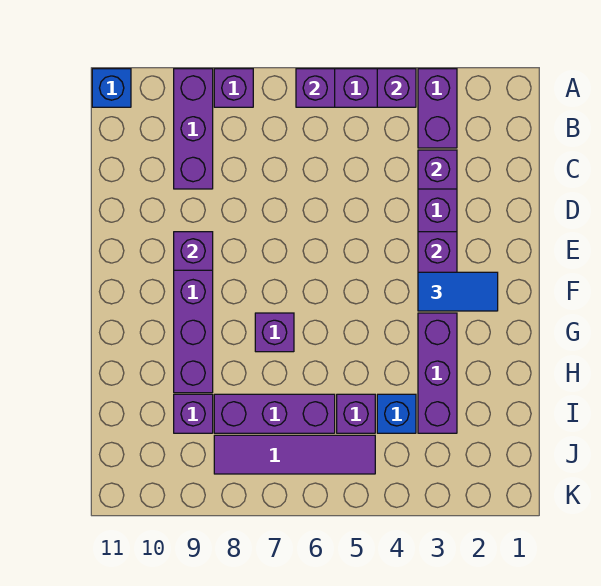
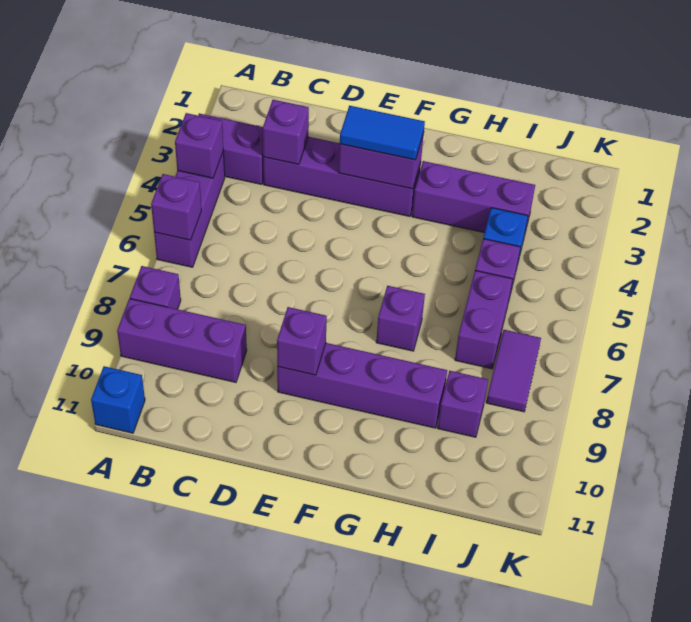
blue 1x2 tile [418,272,498,311] -> blue 1x2 tile turned to [340,106,425,160]
purple 1x3 brick [214,394,335,433] -> purple 1x2 brick [455,271,513,369]
purple 1x4 tile [214,435,375,474] -> purple 1x2 tile [486,330,541,412]

